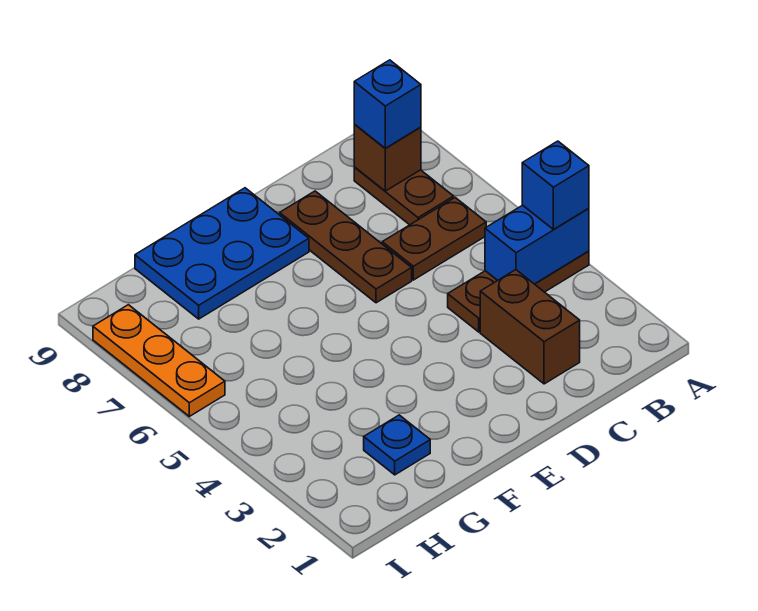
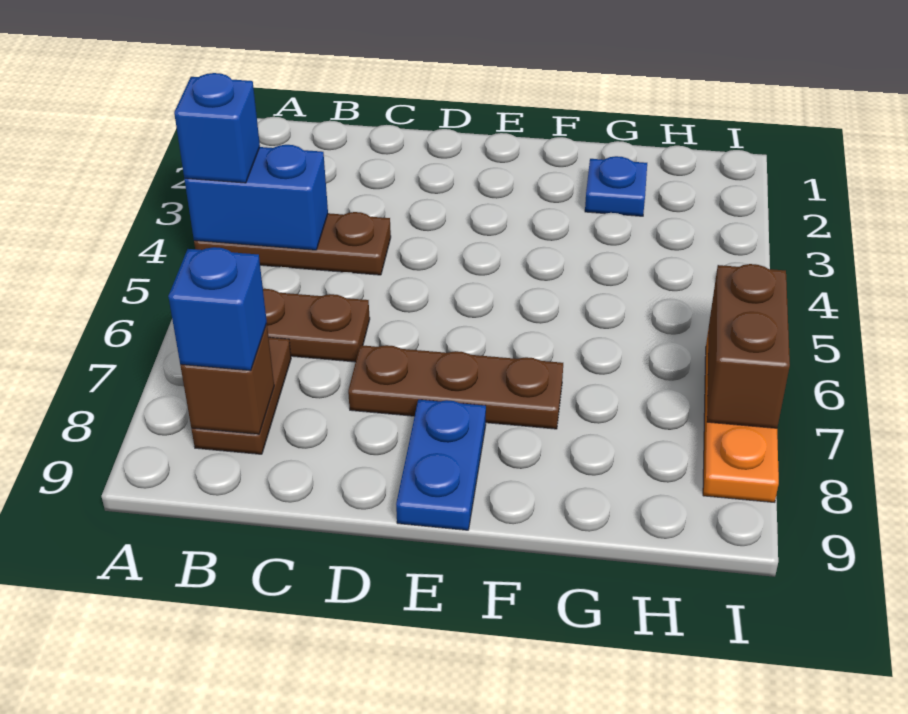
brown 1x2 brick [480,270,580,384] -> brown 1x2 brick moved to [707,264,790,428]
brown 1x3 plate [280,191,412,303] -> brown 1x3 plate turned to [348,345,563,429]
blue 2x3 plate [135,188,309,319] -> blue 1x2 plate [396,400,486,530]

